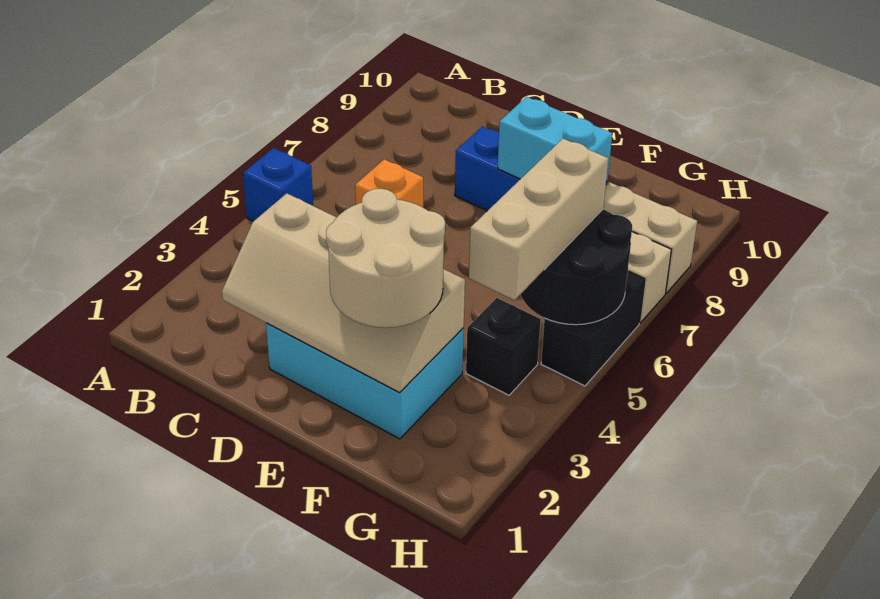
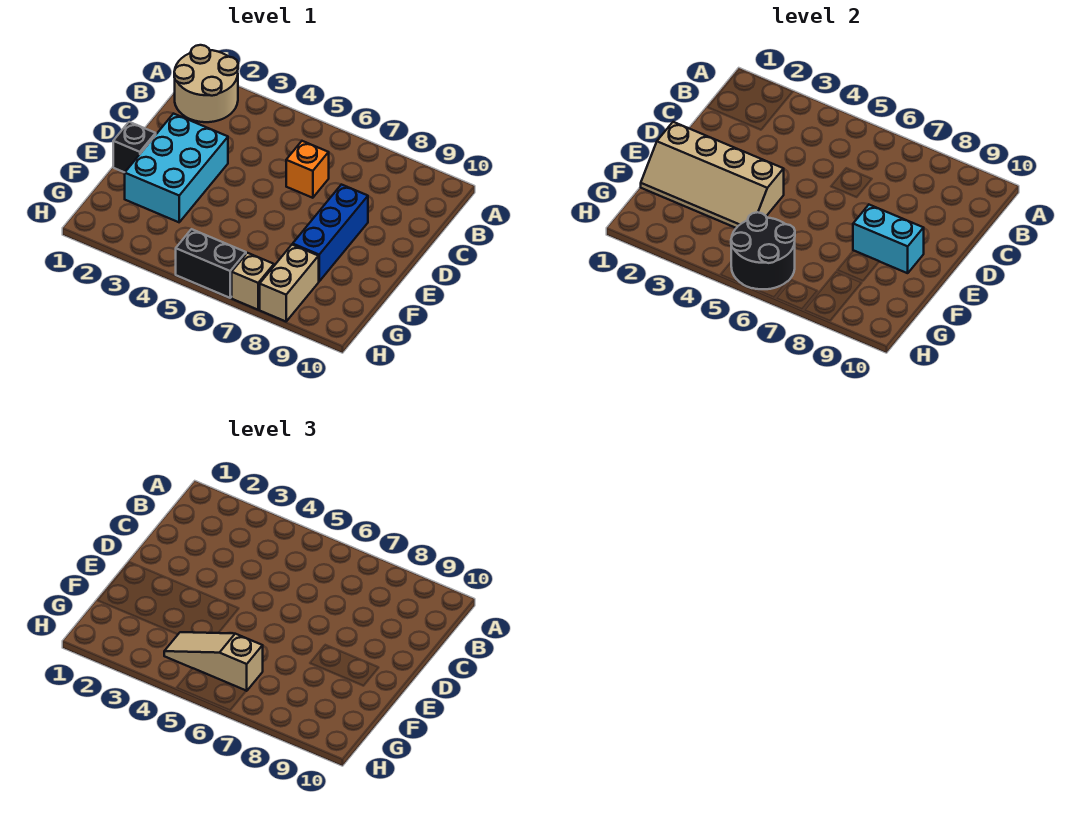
blue 1x1 brick [243,148,313,221] -> none
tan 2x4 slope [222,193,465,393] -> tan 2x4 slope turned to [641,122,784,228]
tan 2x2 round brick [326,189,445,328] -> tan 2x2 round brick moved to [174,45,238,122]
cyan 1x2 brick [498,97,612,182] -> cyan 1x2 brick turned to [853,205,924,273]
black 1x1 brick [466,298,541,395] -> black 1x1 brick moved to [113,122,156,172]
tan 1x3 brick [469,139,608,300] -> tan 1x3 slope [164,632,263,691]

